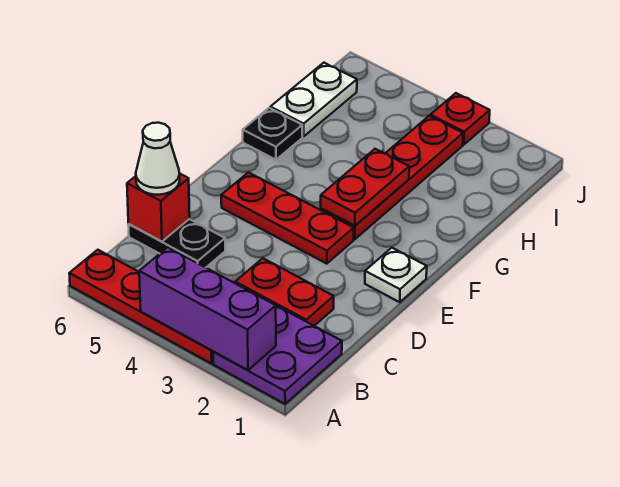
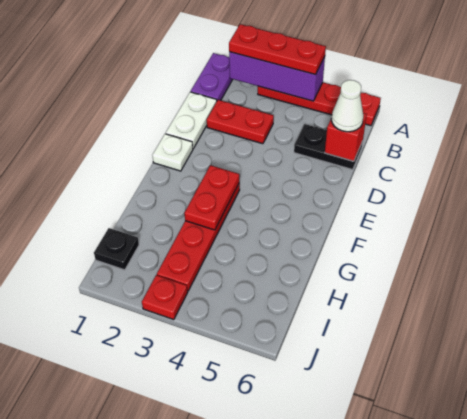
purple 2x2 plate [213,306,342,404] -> purple 1x2 plate [191,53,233,100]
red 1x3 plate [221,172,354,264] -> red 1x3 plate moved to [229,24,326,75]
black 1x1 plate [243,108,302,160] -> black 1x1 plate moved to [94,228,139,270]
white 1x2 plate [270,63,357,136] -> white 1x2 plate moved to [166,92,217,148]

